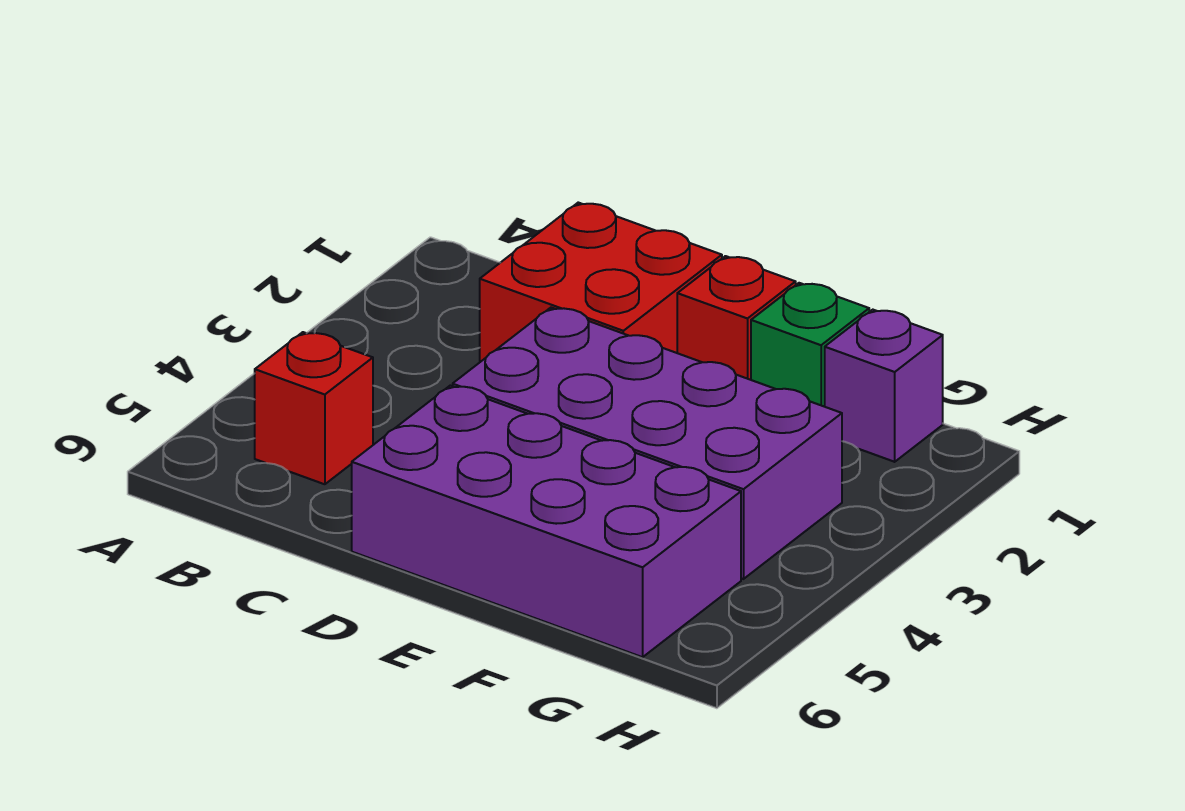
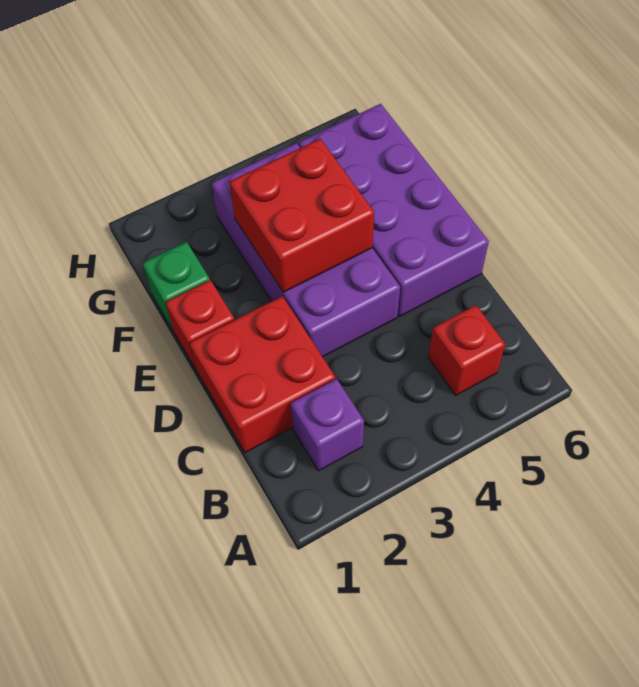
none -> red 2x2 brick [229,139,374,292]
purple 1x1 brick [825,310,943,462] -> purple 1x1 brick moved to [290,379,364,471]

